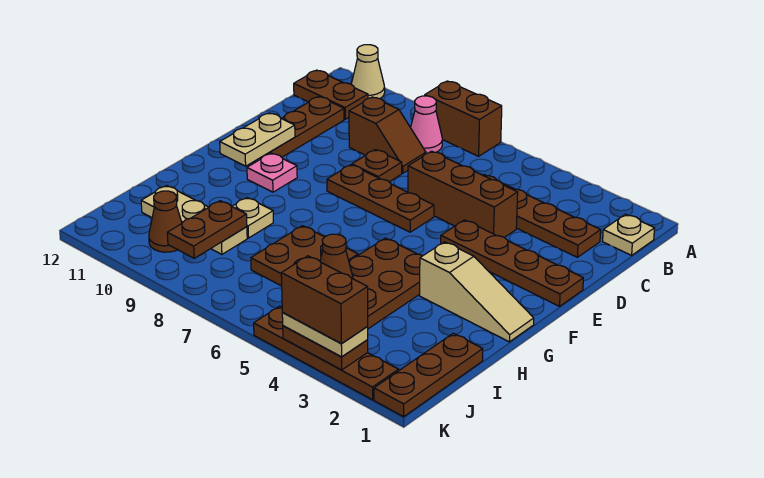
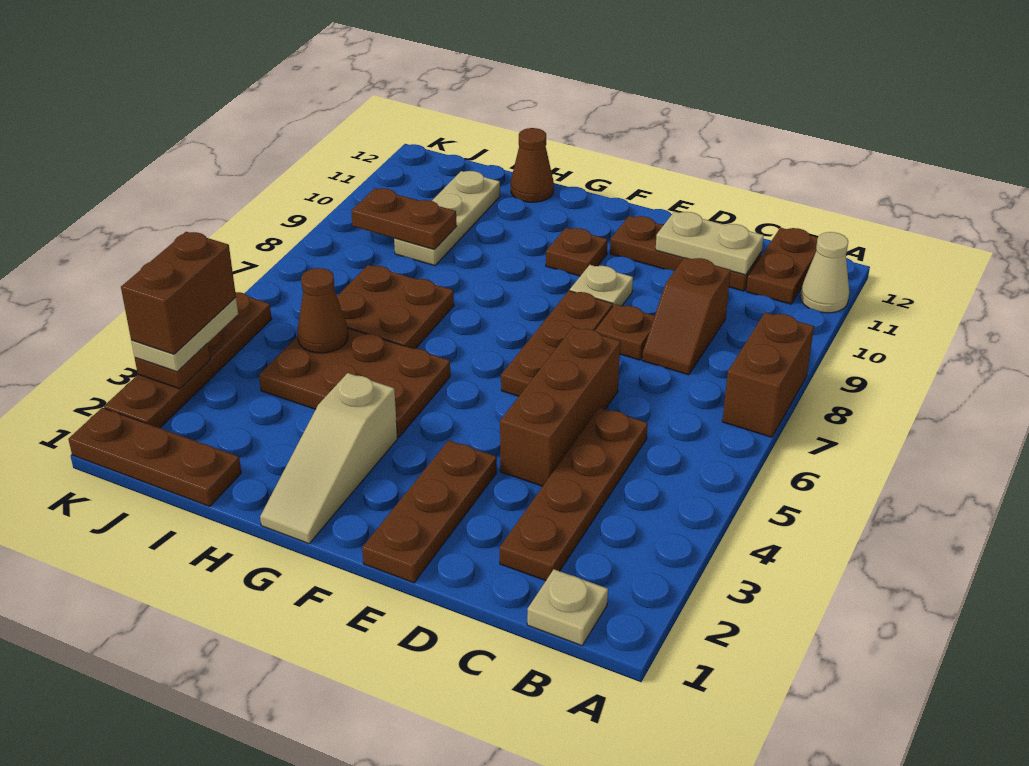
pink 1x1 cone [411,96,442,154] -> none
brown 1x4 plate [441,220,583,306] -> brown 1x3 plate [362,440,497,583]
tan 1x2 plate [220,113,295,166] -> tan 1x2 plate moved to [656,212,764,275]
pink 1x1 plate [247,153,297,192] -> brown 1x1 plate [546,228,608,276]
tan 1x1 plate [232,198,273,238] -> tan 1x1 plate moved to [570,265,633,306]
brown 1x1 cone [149,191,182,252] -> brown 1x1 cone moved to [511,128,554,202]
brown 1x2 plate [283,326,368,370] -> brown 1x1 plate [135,343,210,389]

